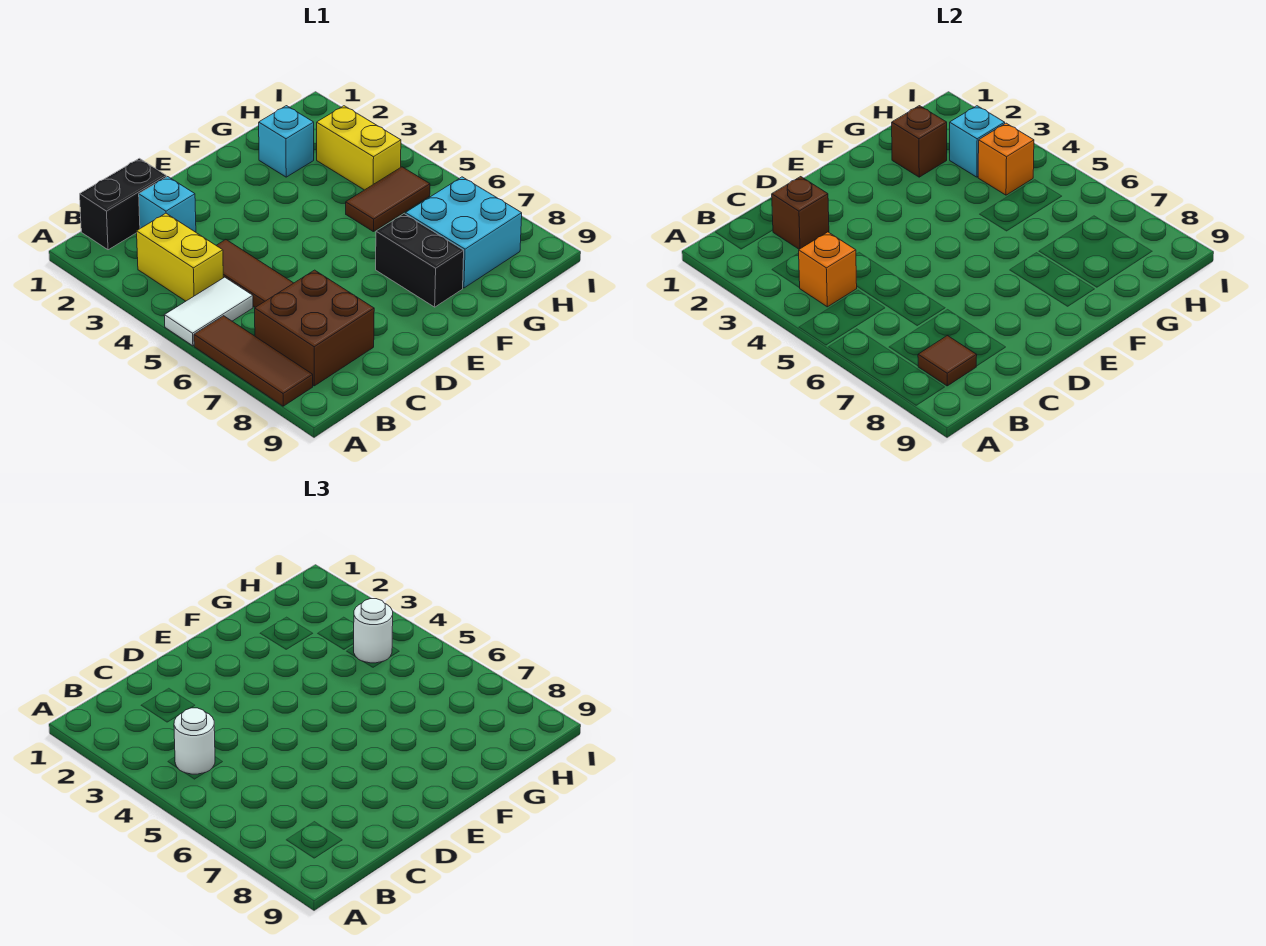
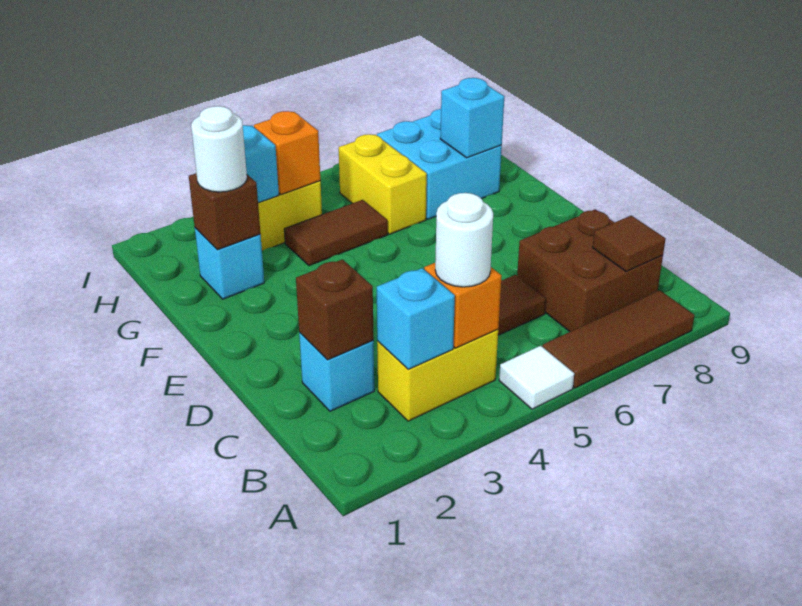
white 1x2 tile [164,277,253,346] -> white 1x1 tile [499,346,574,409]
black 1x2 brick [80,158,166,250] -> none
none -> cyan 1x1 brick [377,268,455,369]
black 1x2 brick [376,214,464,307] -> none
brown 1x2 tile [346,167,430,232] -> brown 1x2 tile turned to [284,200,388,266]
none -> yellow 1x2 brick [339,134,427,234]
none -> cyan 1x1 brick [440,78,504,158]
white 1x1 round brick [354,599,393,663] -> white 1x1 round brick moved to [191,106,247,192]

